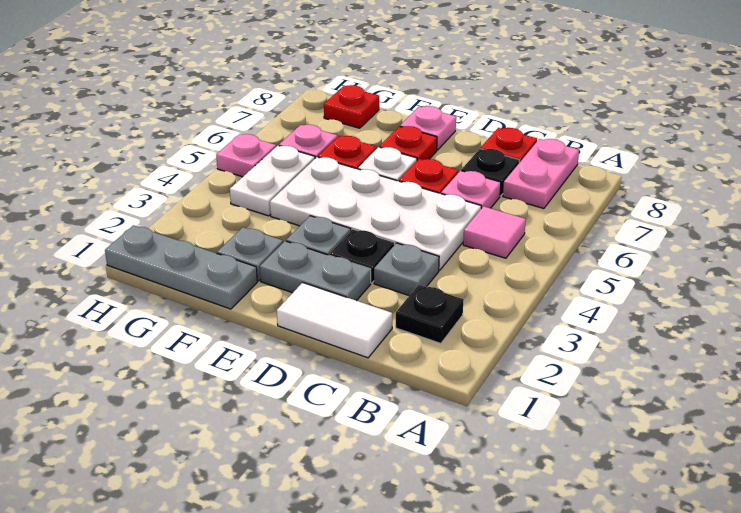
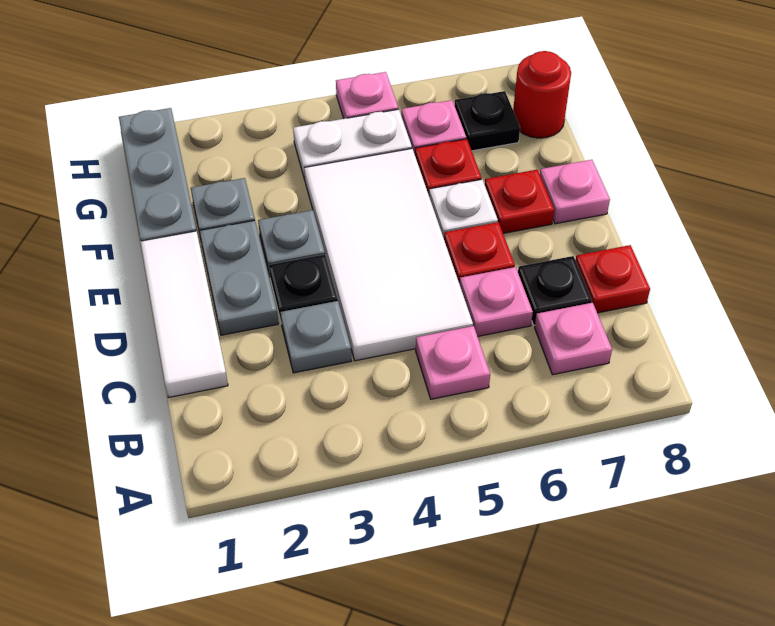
black 1x1 plate [396,285,464,343] -> black 1x1 plate moved to [455,91,520,151]
pink 1x1 tile [463,206,526,258] -> pink 1x1 plate [416,326,490,399]
pink 1x2 plate [503,139,579,209] -> pink 1x1 plate [535,303,612,375]
white 1x2 tile [277,283,392,358] -> white 1x3 tile [140,231,228,398]
white 2x4 plate [270,157,481,271] -> white 2x4 tile [304,149,473,361]
red 1x1 plate [324,85,379,128] -> red 1x1 round brick [513,51,571,138]

